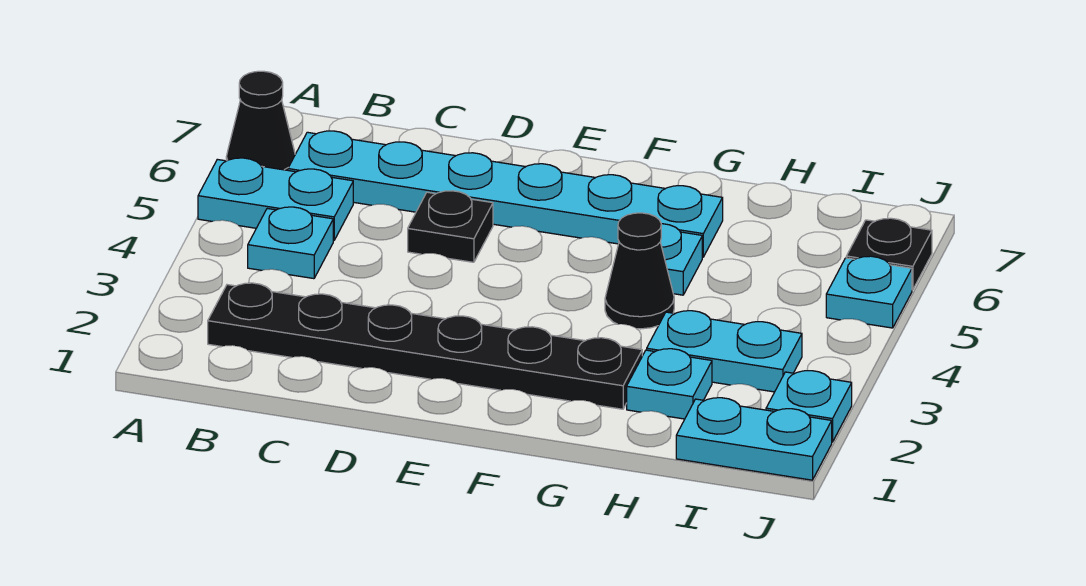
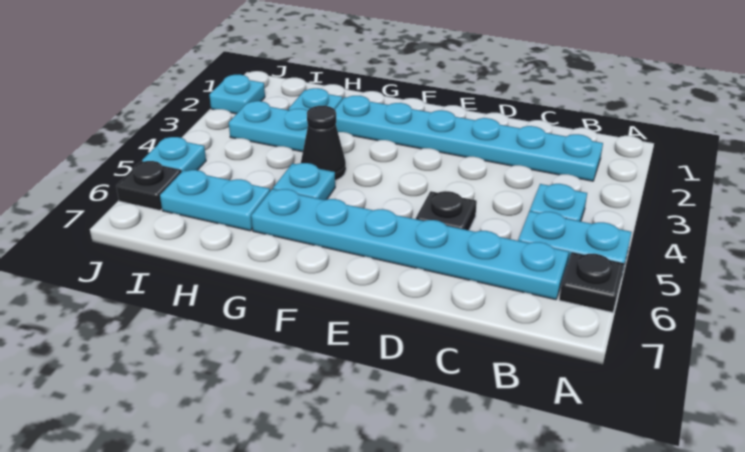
black 1x1 cone [226,71,295,170] -> black 1x1 plate [559,252,624,312]
black 1x6 plate [208,283,642,409] -> cyan 1x6 plate [335,96,603,181]
cyan 1x2 plate [676,397,832,480] -> cyan 1x2 plate moved to [160,170,270,231]

